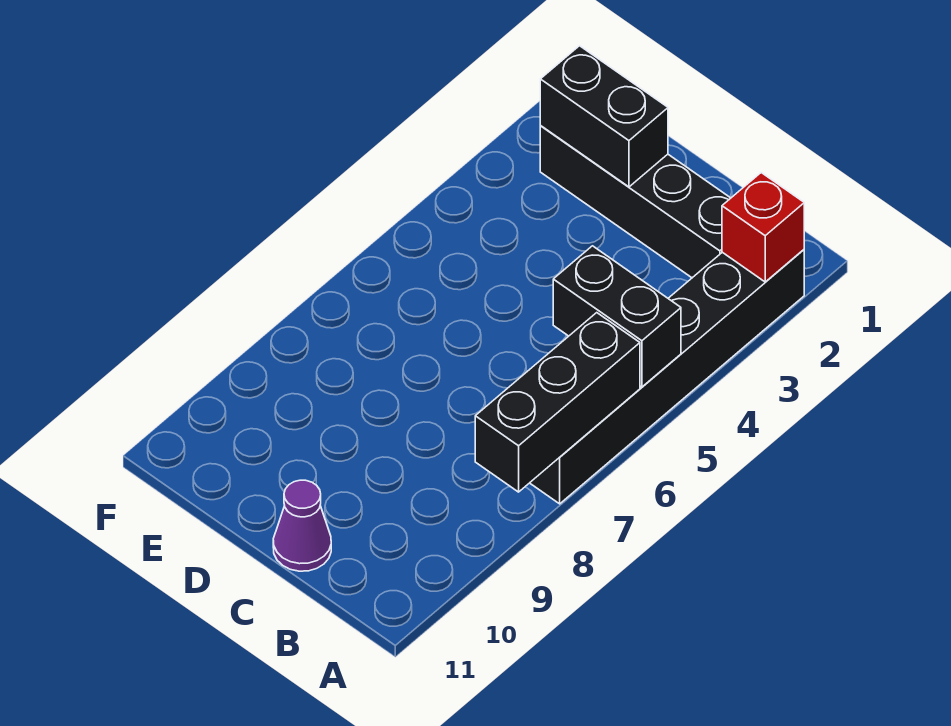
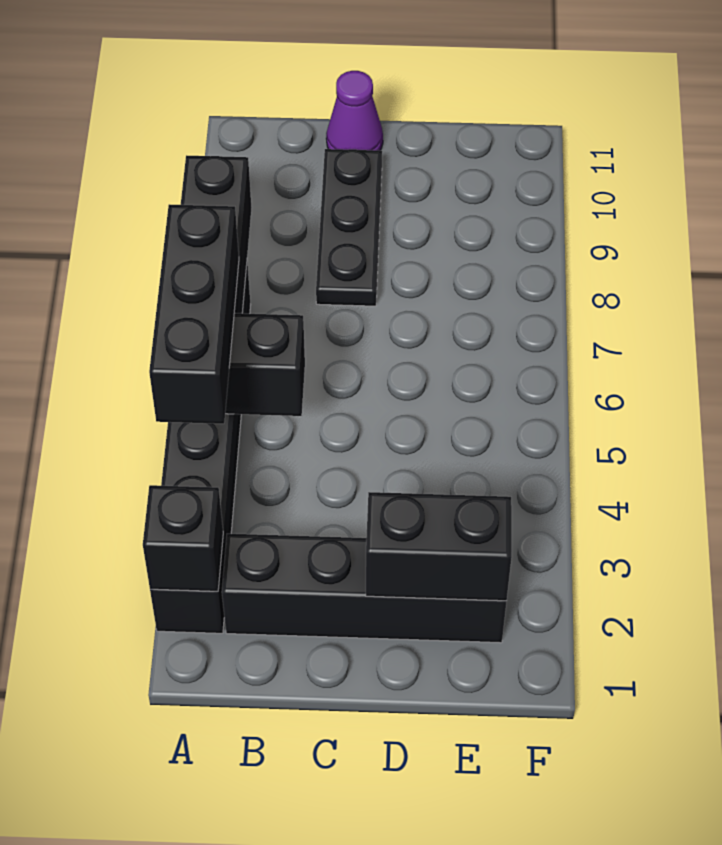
red 1x1 brick [722,173,804,282] -> black 1x1 brick [143,485,223,591]
none -> black 1x3 brick [149,204,239,424]
none -> black 1x3 plate [316,149,382,306]

